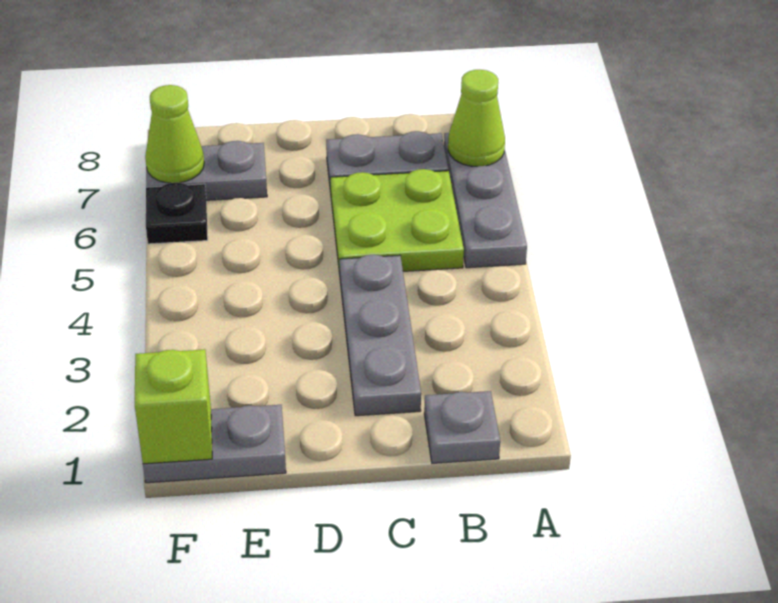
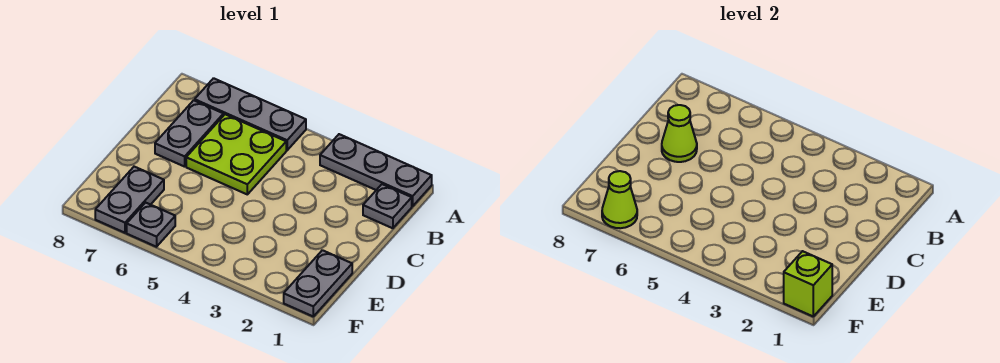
lime 1x1 cone [448,70,505,167] -> lime 1x1 cone moved to [662,105,697,162]
grey 1x3 plate [340,255,421,416] -> grey 1x3 plate moved to [320,134,432,206]
black 1x1 plate [146,182,208,244] -> grey 1x1 plate [127,203,175,247]

